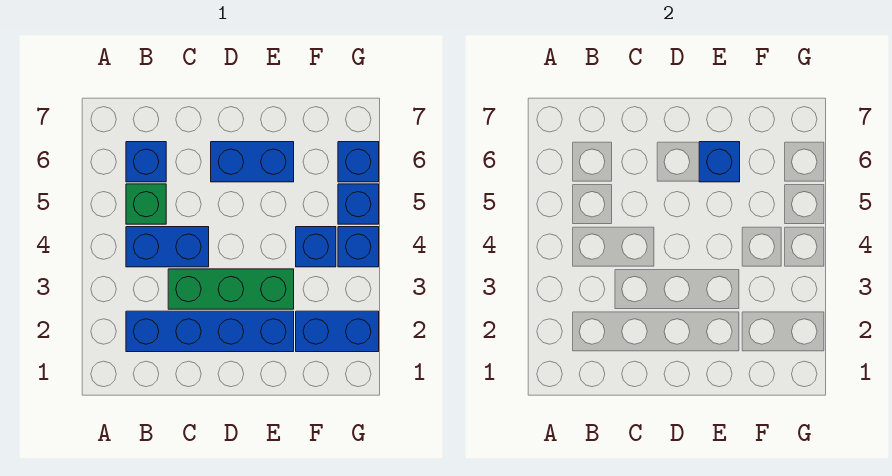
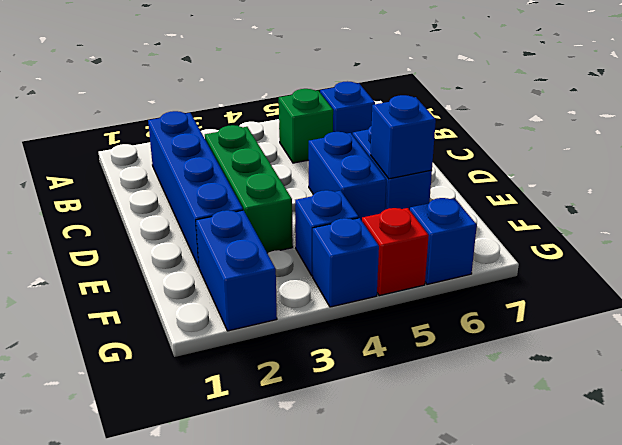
blue 1x2 brick [126,227,209,267] -> blue 1x2 brick moved to [309,132,386,221]
blue 1x1 brick [338,184,379,224] -> red 1x1 brick [362,208,429,296]

